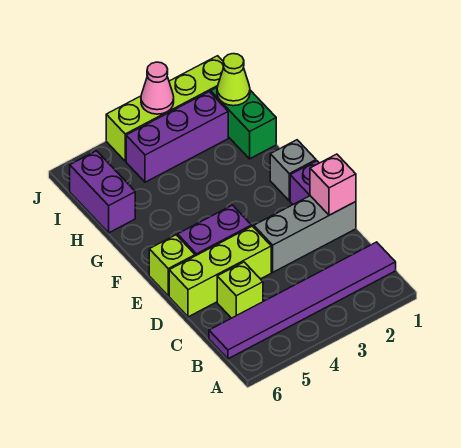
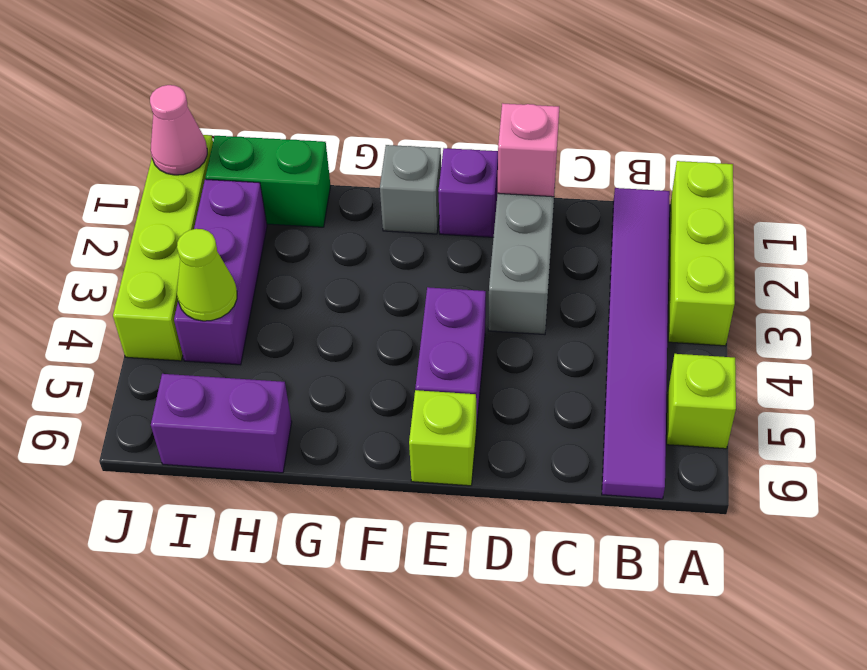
lime 1x1 brick [217,262,263,318] -> lime 1x1 brick moved to [667,354,736,449]
lime 1x3 brick [169,226,271,317] -> lime 1x3 brick moved to [668,161,735,346]
lime 1x1 cone [217,54,250,106] -> lime 1x1 cone moved to [177,229,237,321]
pink 1x1 cone [141,62,174,114] -> pink 1x1 cone moved to [150,85,207,175]

